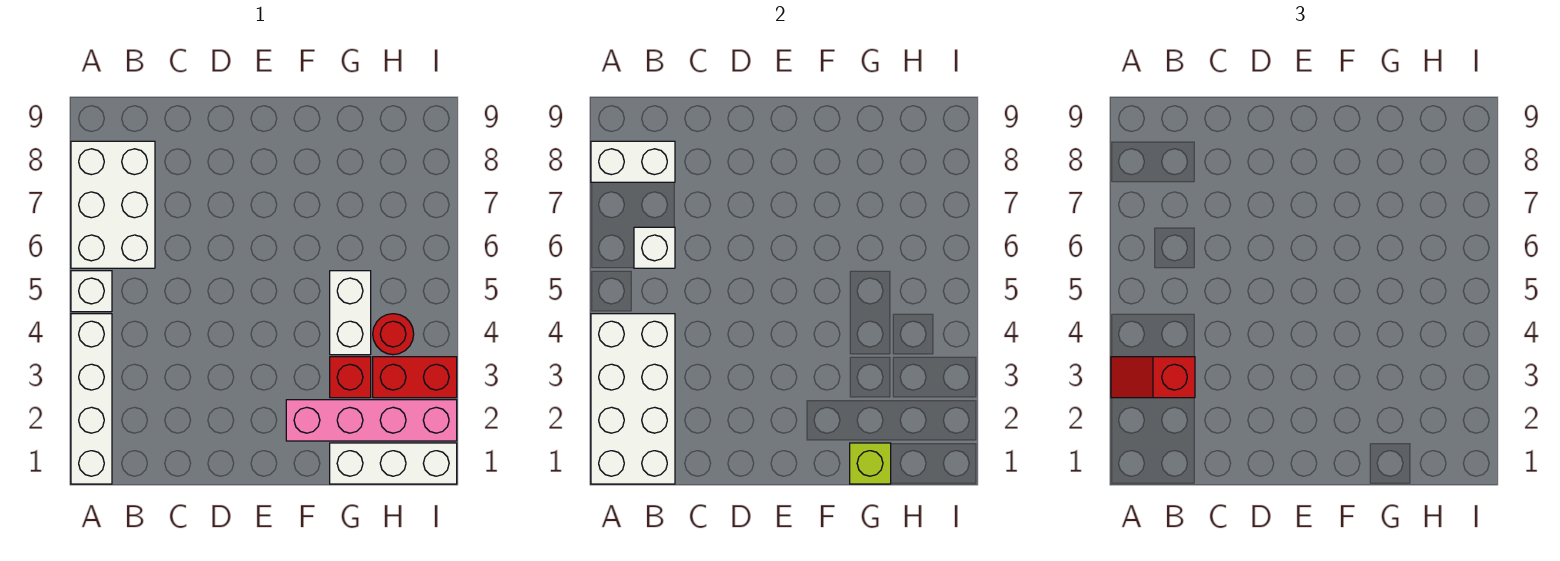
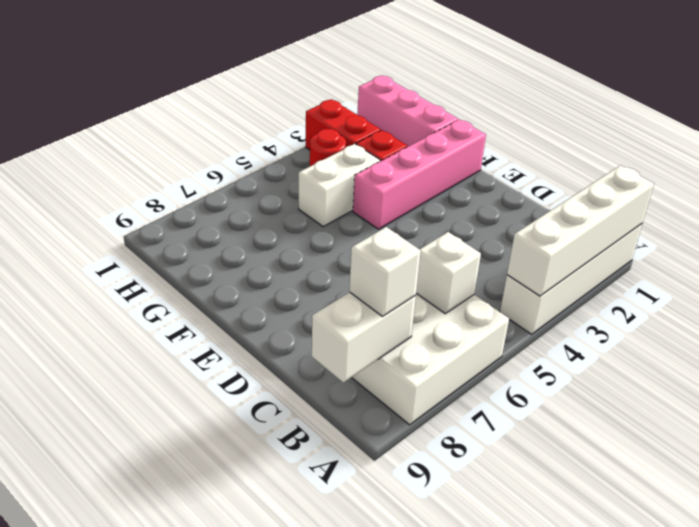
white 2x4 brick [591,314,675,484] -> white 1x4 brick [507,165,654,296]
red 1x2 slope [1111,357,1195,398] -> none
white 1x1 brick [71,271,112,312] -> white 1x1 brick moved to [349,227,421,316]
white 1x2 brick [591,141,675,182] -> white 1x2 brick turned to [312,292,416,383]
pink 1x4 brick [286,400,457,441] -> pink 1x4 brick turned to [353,119,486,229]
white 1x3 brick [330,443,457,484] -> pink 1x3 brick [357,76,458,147]
lime 1x1 brick [850,443,891,484] -> none

